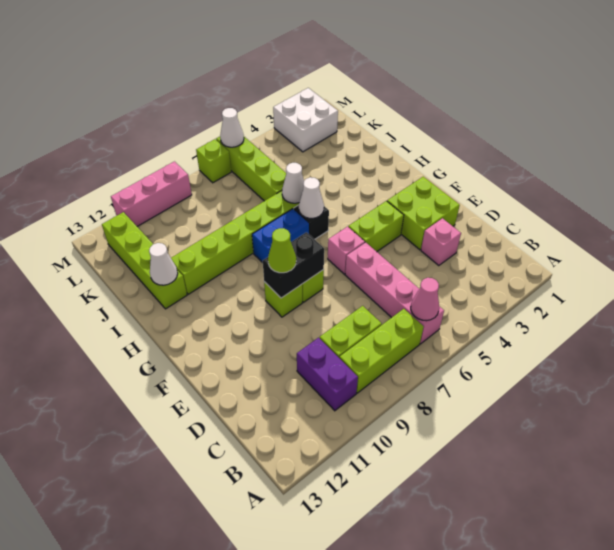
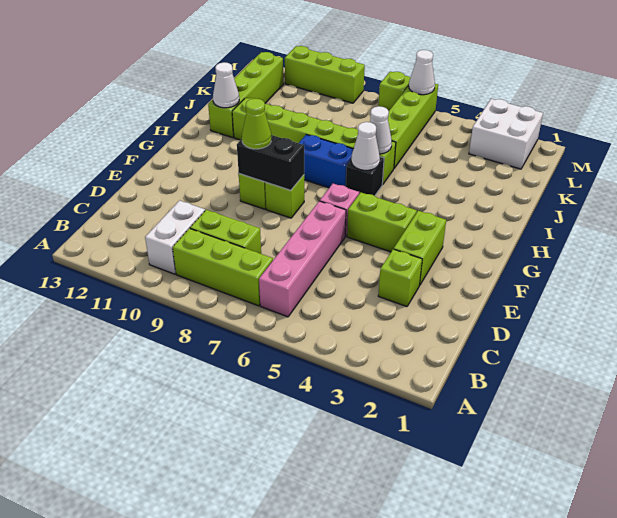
pink 1x1 cone [411,278,439,321] -> none
purple 1x2 brick [297,338,358,411] -> white 1x2 brick [145,200,205,274]
pink 1x1 brick [421,218,461,266] -> lime 1x1 brick [378,249,422,307]
lime 2x2 brick [387,177,460,250] -> lime 1x2 brick [394,211,446,286]
pink 1x3 brick [111,162,192,226] -> lime 1x3 brick [285,46,365,103]

